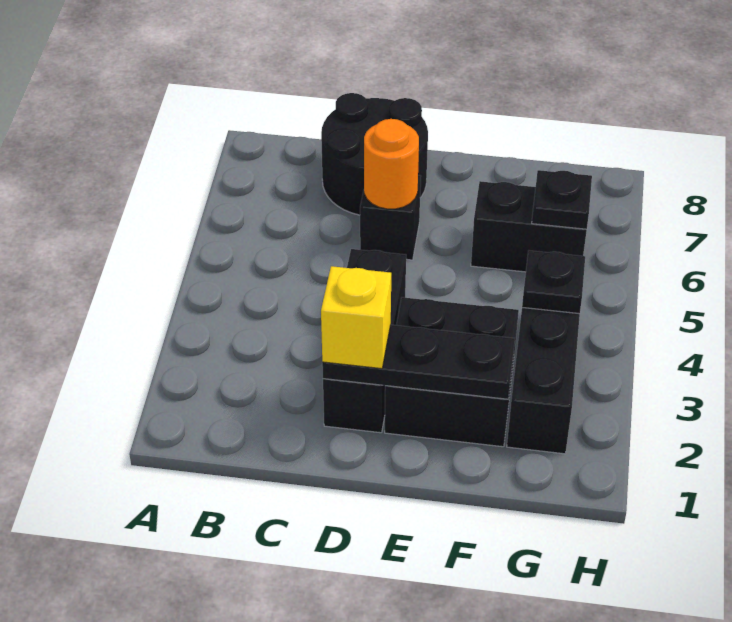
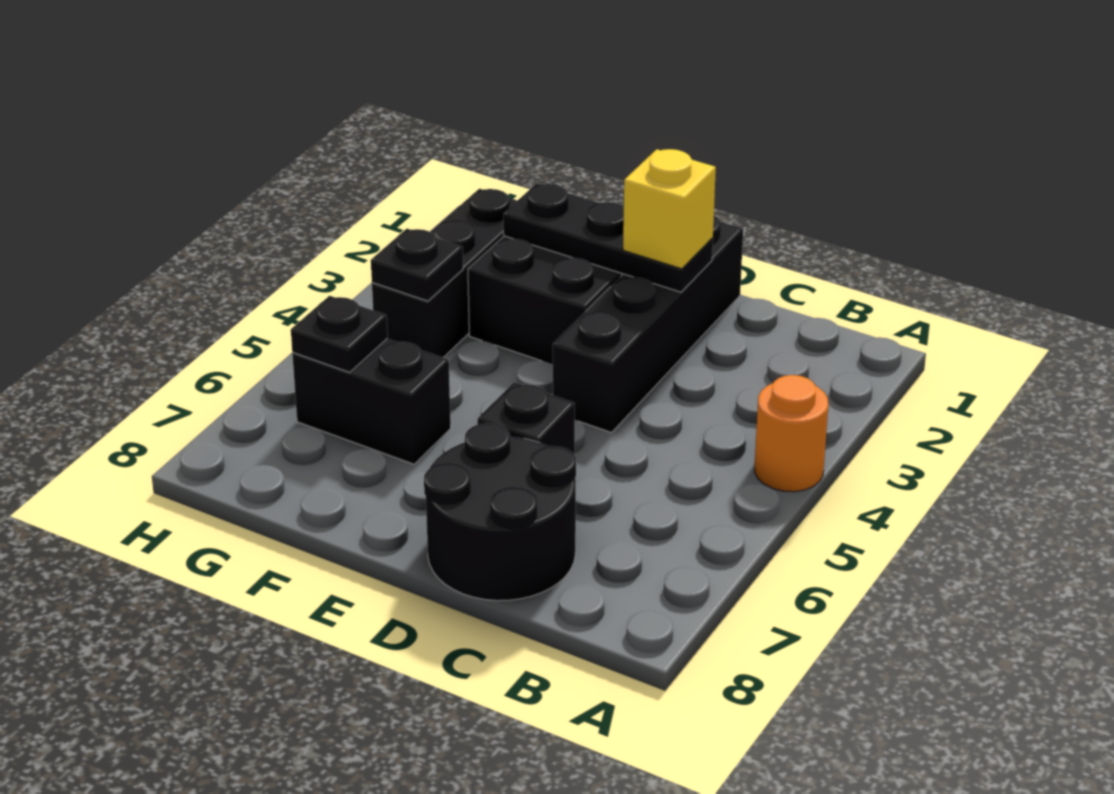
black 1x3 brick [323,249,406,433] -> black 1x4 brick [553,216,743,433]
orange 1x1 round brick [364,119,419,209] -> orange 1x1 round brick moved to [755,375,828,492]

